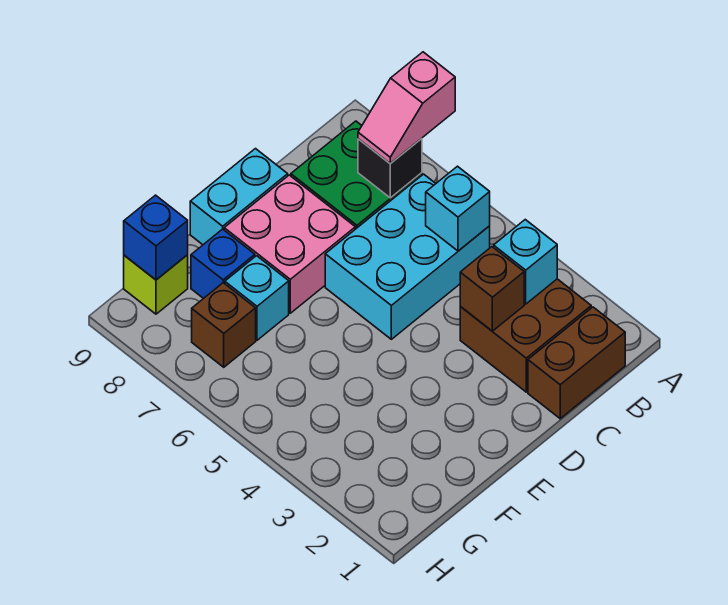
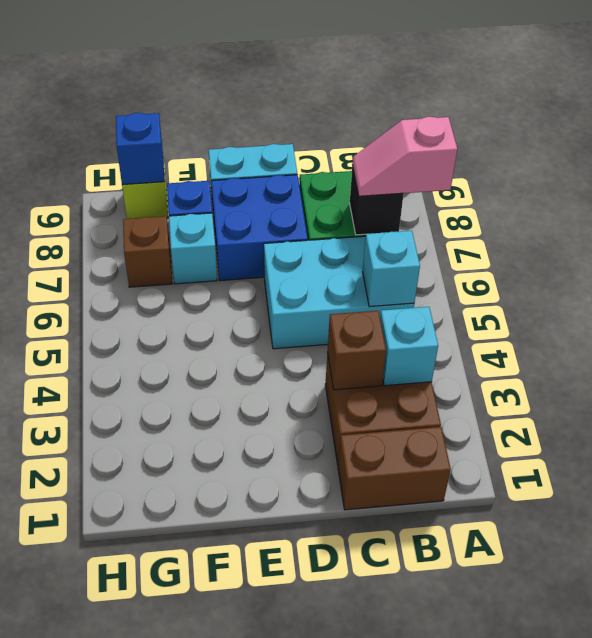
pink 2x2 brick [224,175,355,313] -> blue 2x2 brick [211,175,308,281]

